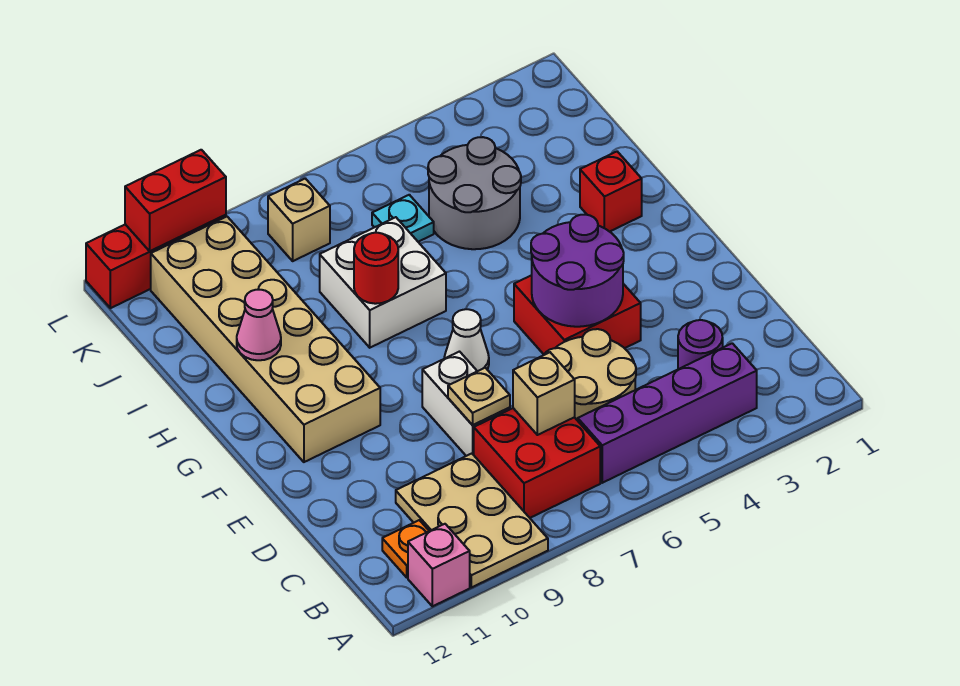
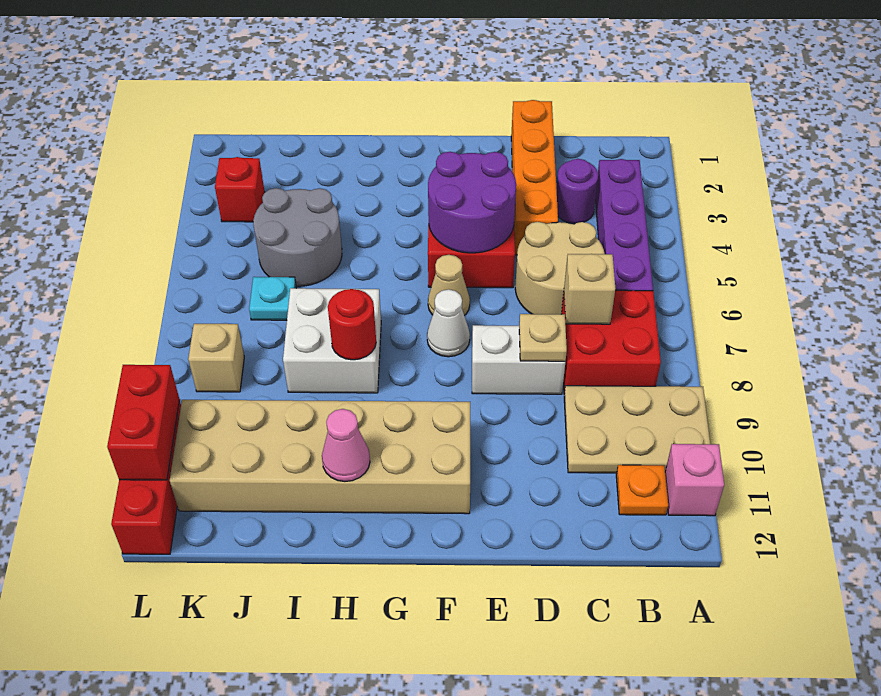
none -> orange 1x4 brick [511,100,558,255]
none -> tan 1x1 cone [428,255,470,316]
red 1x1 brick [580,152,642,232] -> red 1x1 brick moved to [215,157,265,222]

